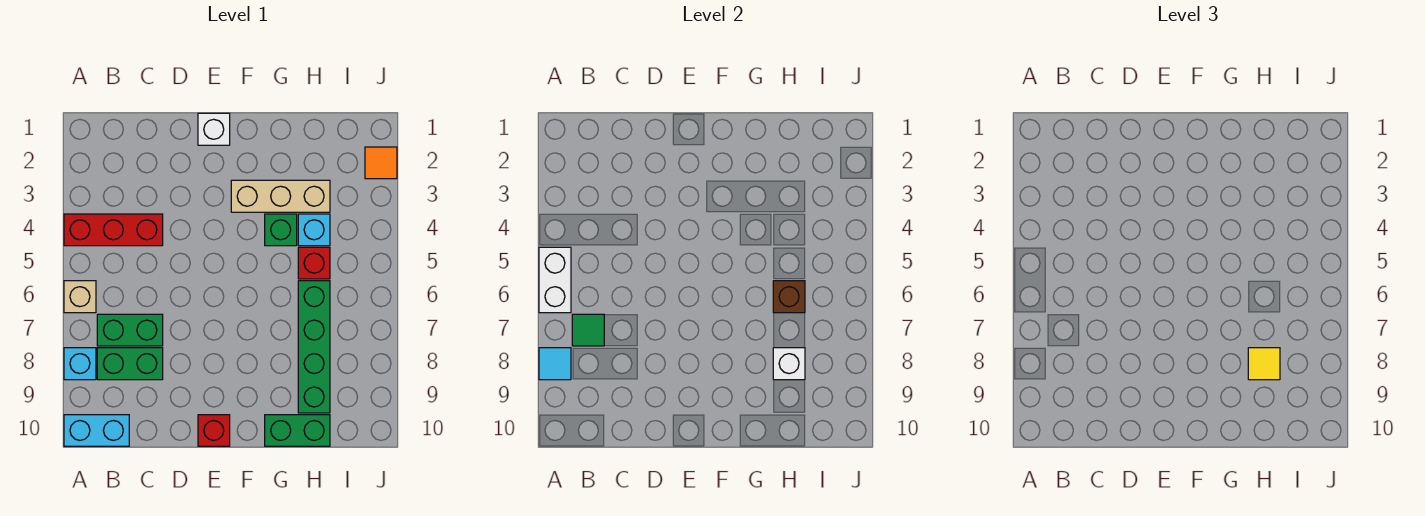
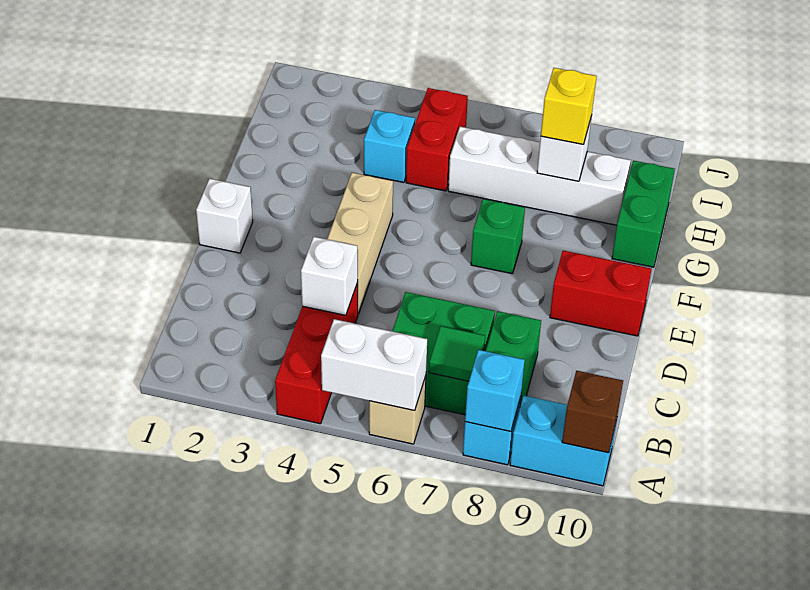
cyan 1x1 tile [539,348,571,380] -> cyan 1x1 brick [465,350,525,432]
cyan 1x2 brick [64,415,129,446] -> cyan 1x2 brick turned to [510,396,617,486]
green 1x2 brick [97,314,163,346] -> green 2x2 brick [392,292,495,415]
none -> white 1x1 brick [301,237,358,315]
red 1x1 brick [198,415,230,446] -> red 1x2 brick [550,251,651,336]
tan 1x3 brick [231,180,330,212] -> tan 1x3 brick moved to [327,173,393,314]
green 1x1 brick [265,214,297,246] -> green 1x1 brick moved to [471,199,525,274]
red 1x1 brick [298,247,330,279] -> red 1x2 brick [406,88,468,191]
green 1x4 brick [298,281,330,413] -> white 1x4 brick [448,127,631,225]
brown 1x1 brick [773,281,805,313] -> brown 1x1 brick moved to [562,371,623,453]
yellow 1x1 tile [1248,348,1280,380] -> yellow 1x1 brick [541,68,597,145]
orange 1x1 tile [365,147,397,179] -> none

